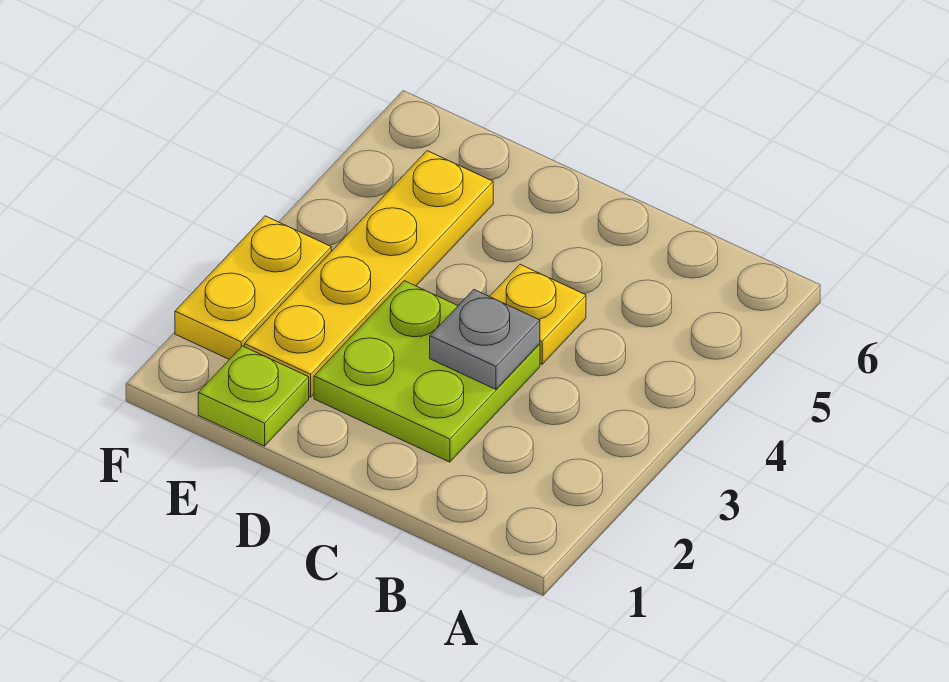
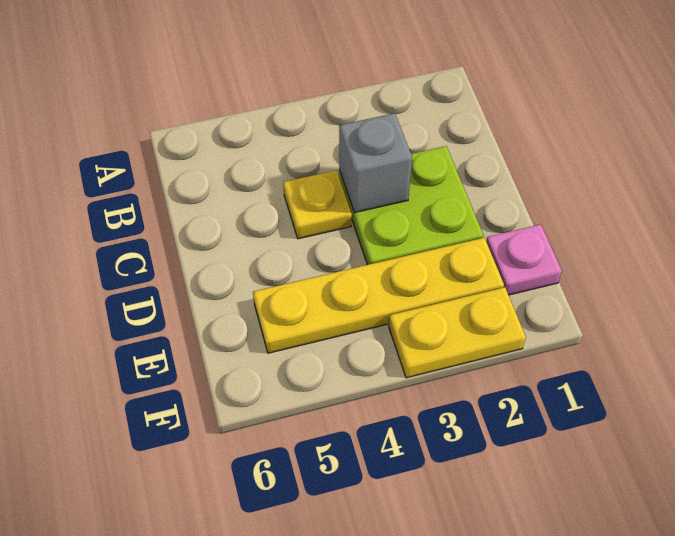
grey 1x1 plate [430,290,540,389] -> grey 1x1 brick [339,113,412,213]
lime 1x1 plate [198,346,309,446] -> pink 1x1 plate [486,224,562,295]

